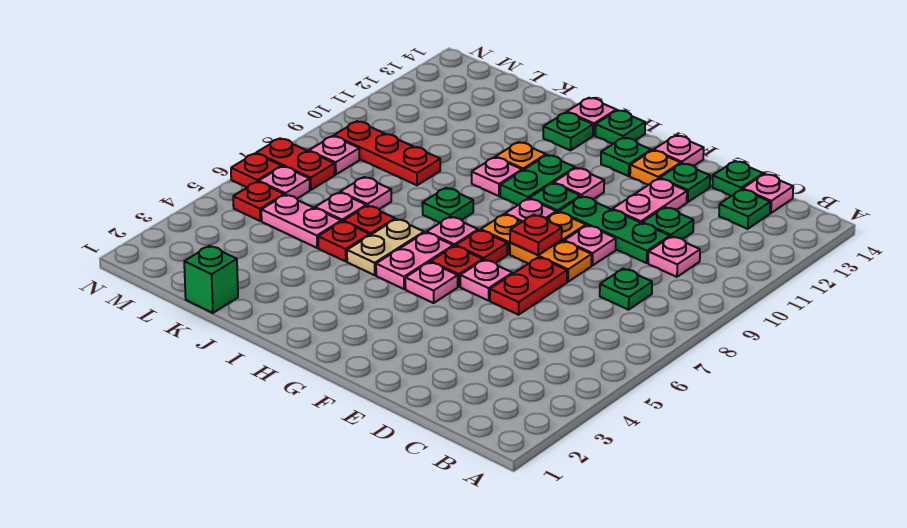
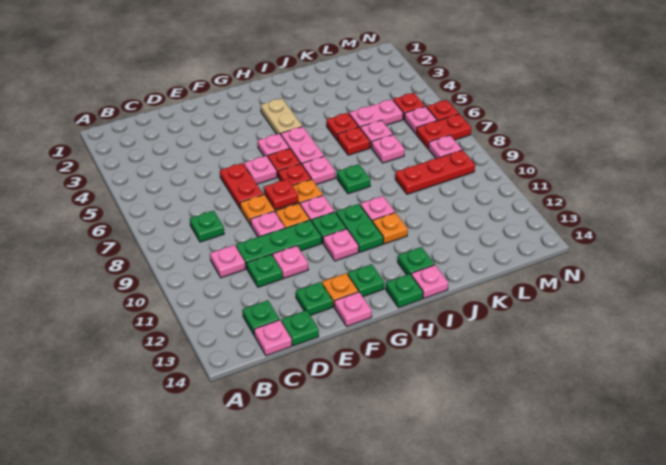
pink 1x2 plate [613,178,687,223] -> pink 1x1 plate [273,246,308,278]
tan 1x2 plate [347,219,424,275] -> tan 1x2 plate moved to [261,98,302,134]
green 1x1 brick [184,246,238,313] -> none

